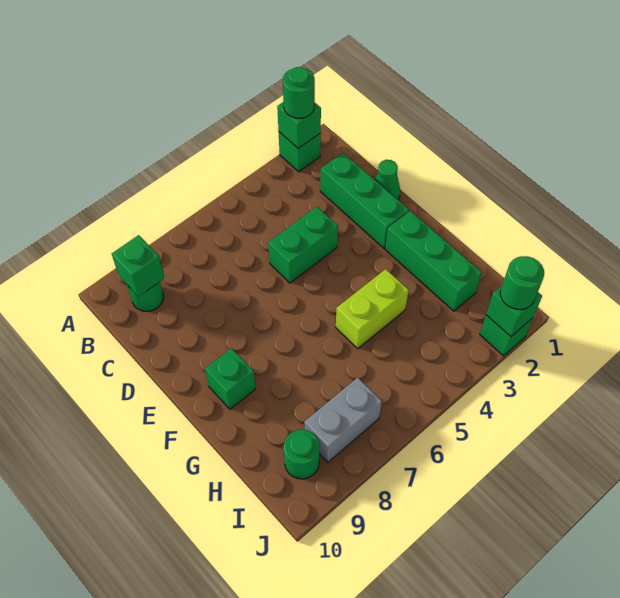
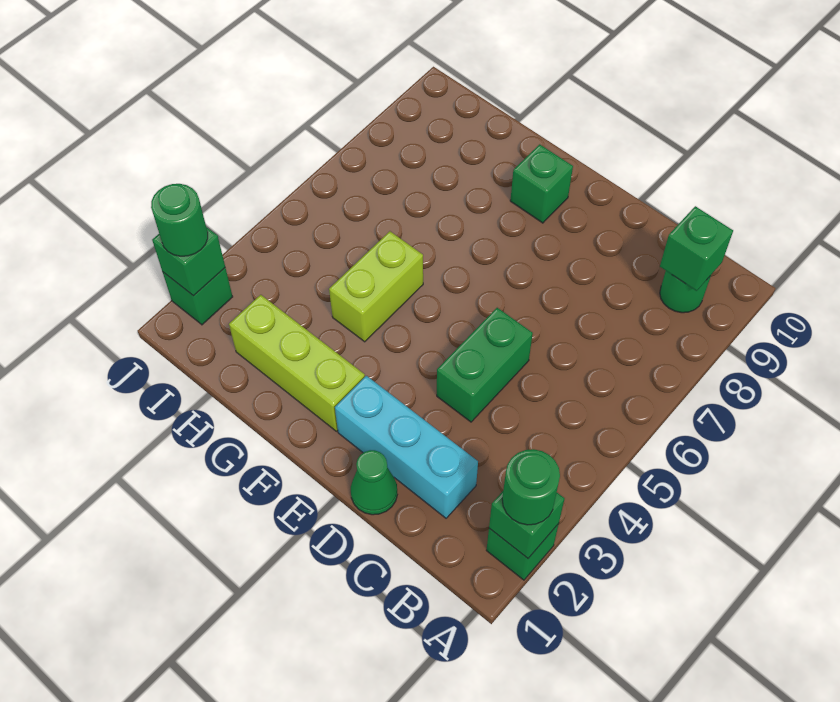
green 1x3 brick [320,153,409,248] -> cyan 1x3 brick [335,376,478,518]
green 1x3 brick [385,211,482,311] -> lime 1x3 brick [229,295,365,431]
grey 1x2 brick [304,378,382,462] -> none
green 1x1 round brick [284,430,320,479] -> none

